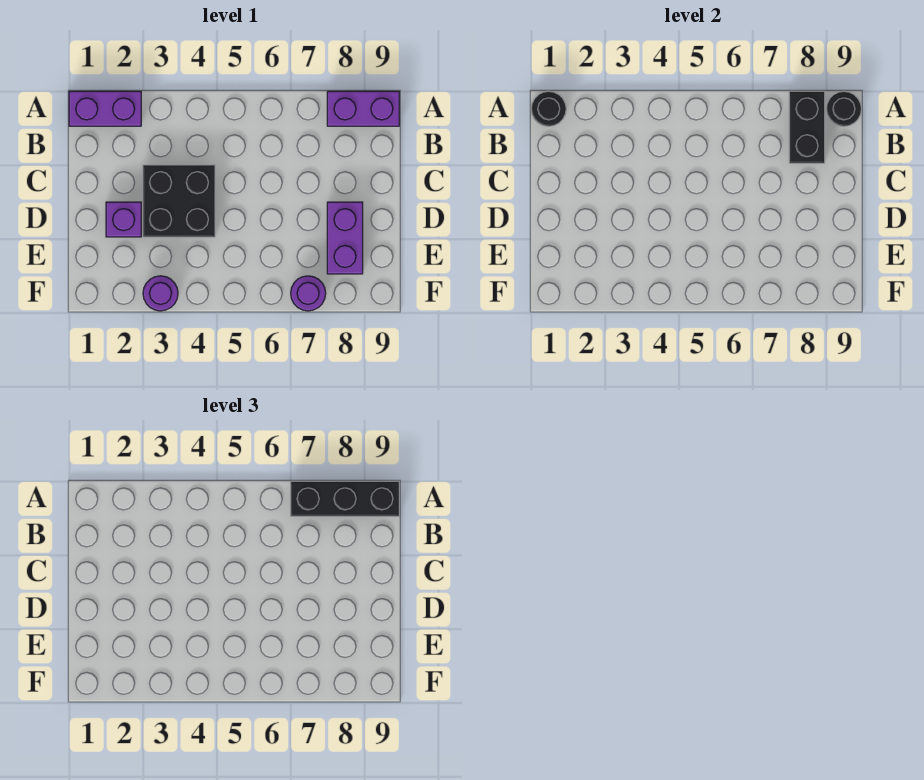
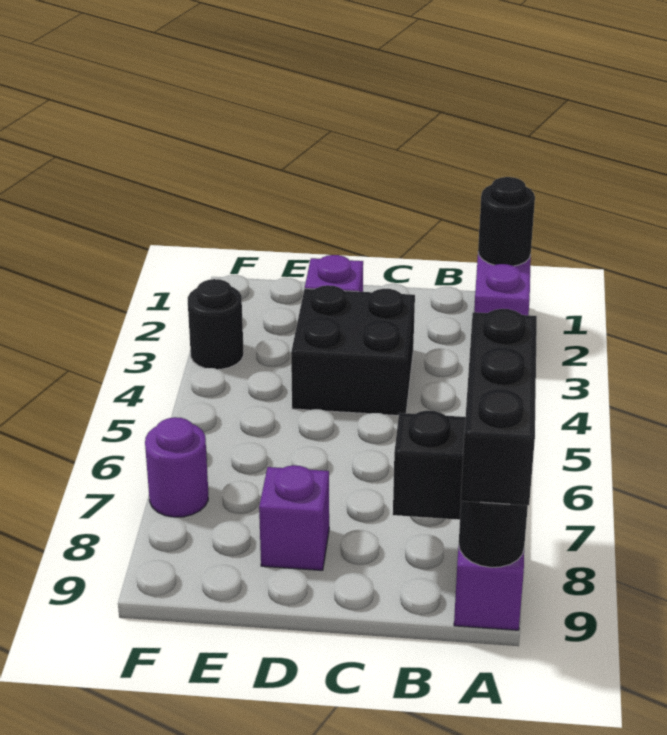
purple 1x2 brick [327,202,363,274] -> purple 1x1 brick [259,465,329,570]
purple 1x1 round brick [143,276,178,311] -> black 1x1 round brick [188,279,244,369]

